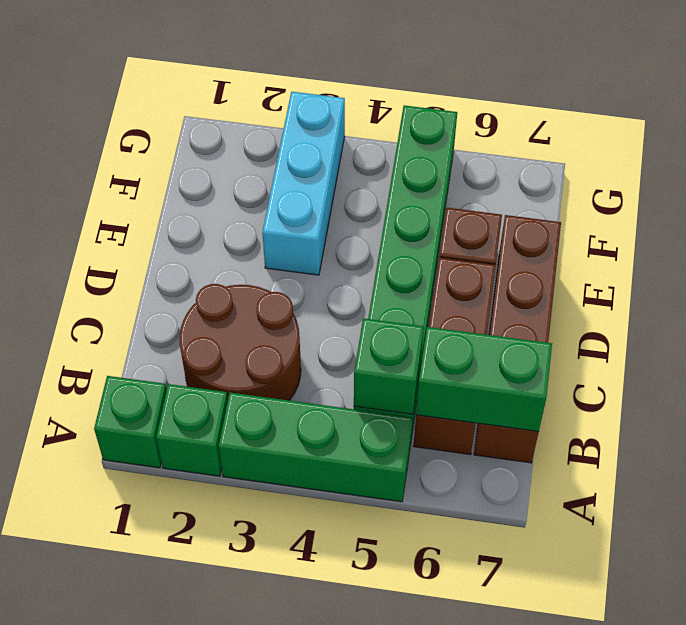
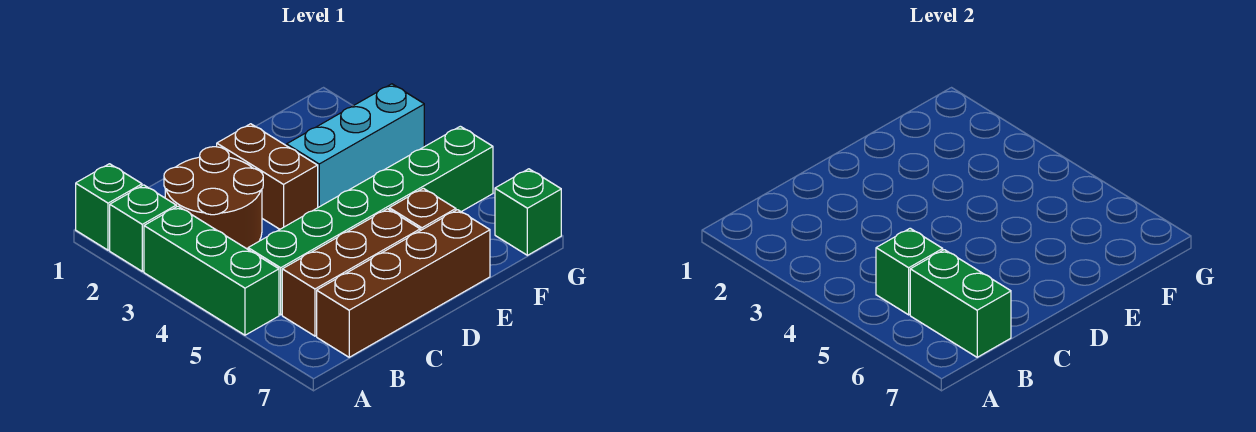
none -> brown 1x2 brick [217,124,318,229]
none -> green 1x1 brick [495,169,561,255]

